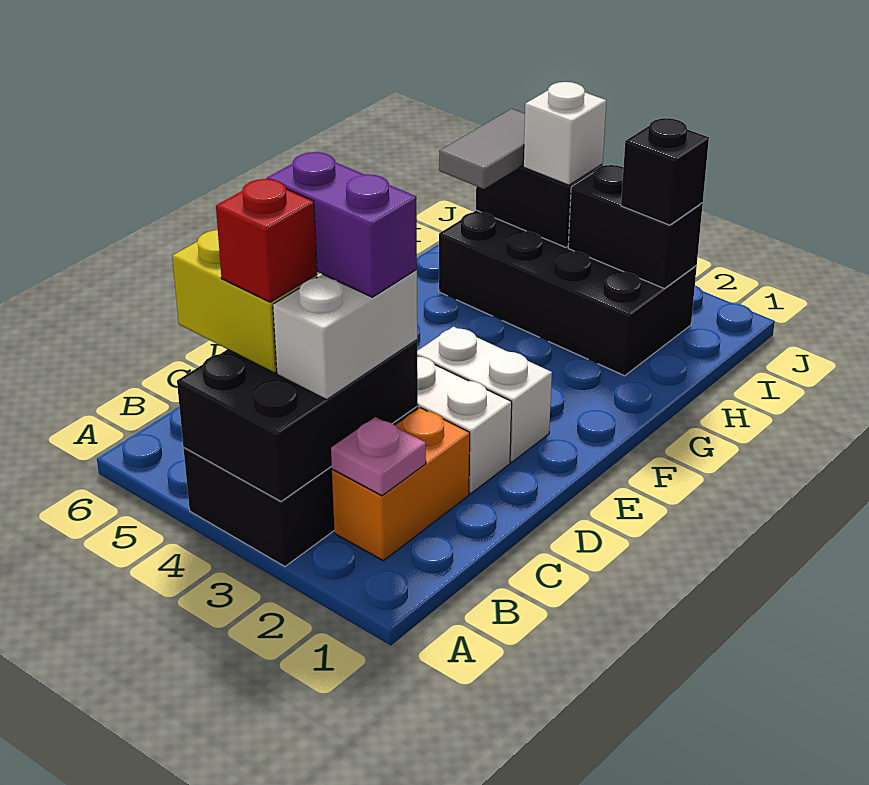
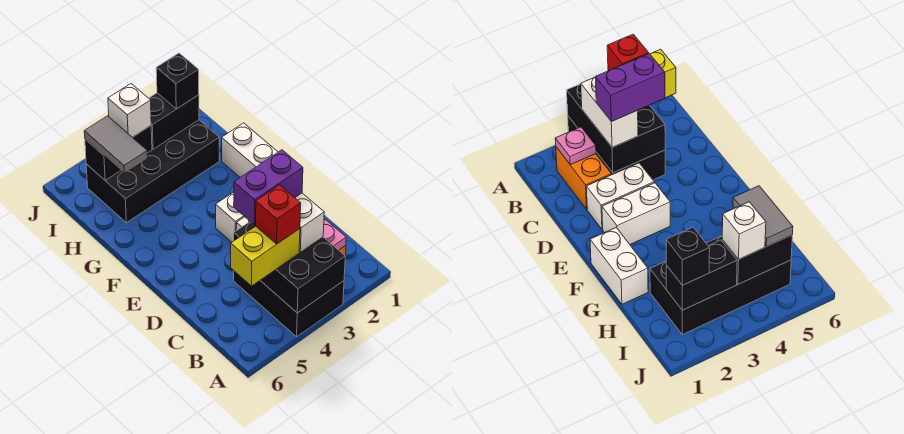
none -> white 1x2 brick [222,123,278,177]

